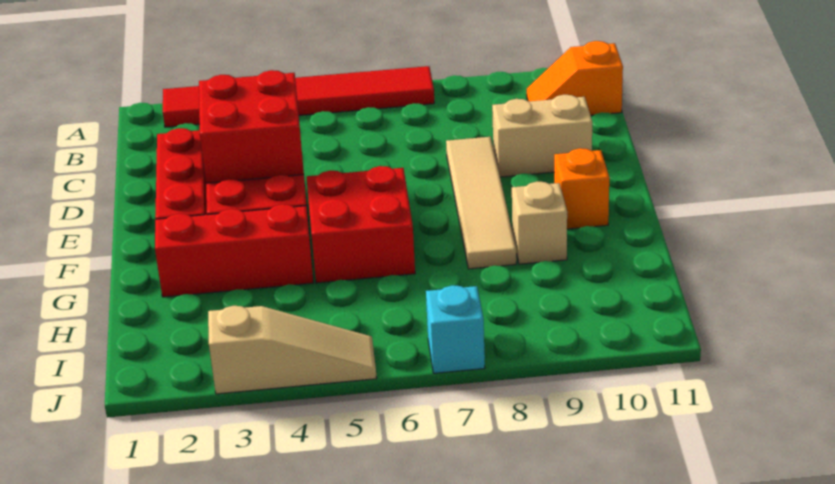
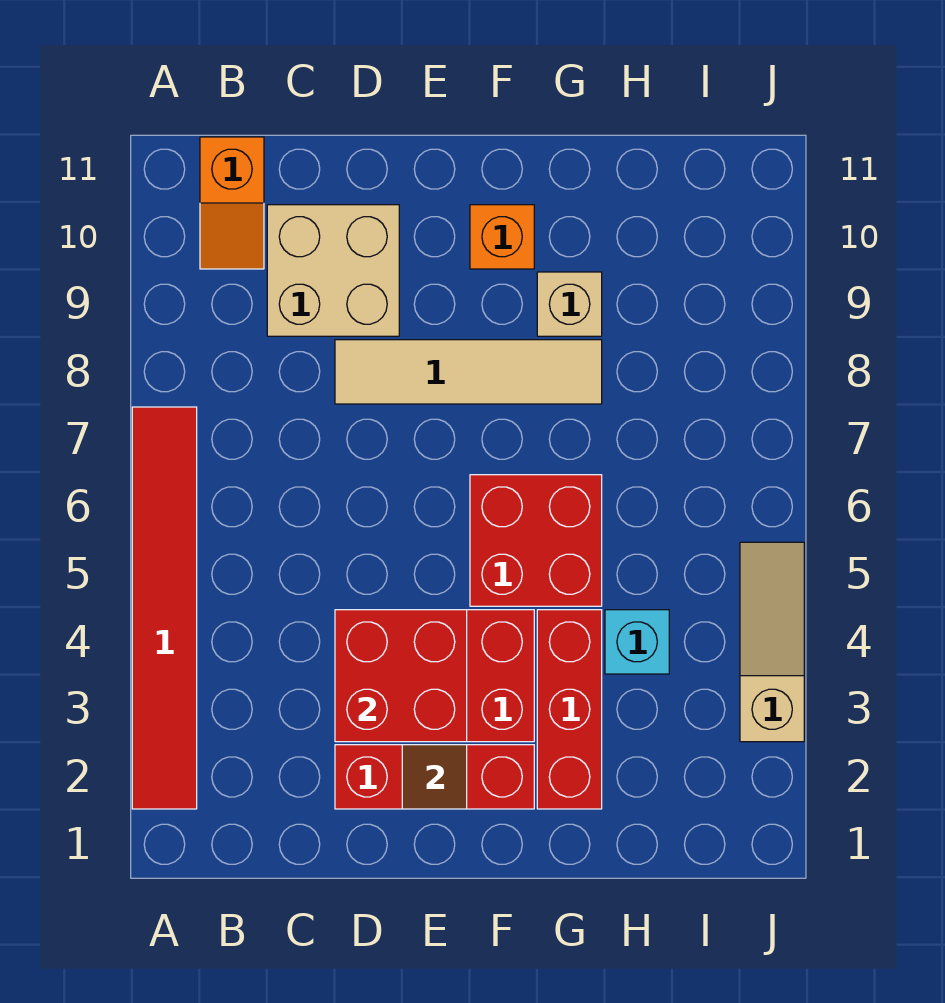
tan 1x2 brick [492,95,592,177] -> tan 2x2 brick [267,205,399,336]
none -> brown 1x1 tile [402,745,467,809]
cyan 1x1 brick [426,285,485,373] -> cyan 1x1 brick moved to [605,610,669,674]

